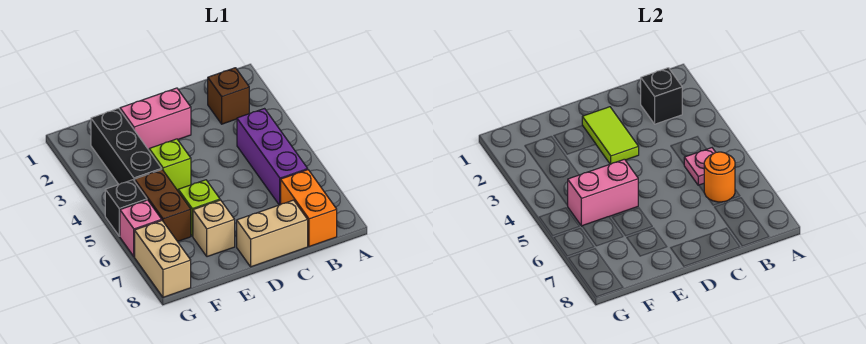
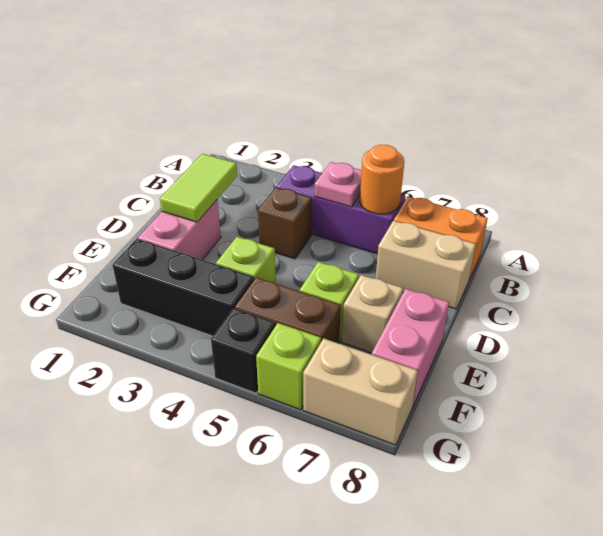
brown 1x1 brick [208,68,249,124] -> brown 1x1 brick moved to [258,187,312,259]
black 1x1 brick [641,68,682,124] -> none
tan 1x2 brick [237,200,308,267] -> tan 1x2 brick turned to [376,221,476,309]
lime 1x2 tile [582,107,639,164] -> lime 1x2 tile turned to [160,154,237,222]
pink 1x2 brick [568,159,638,226] -> pink 1x2 brick moved to [372,289,449,407]
pink 1x1 brick [120,200,162,257] -> lime 1x1 brick [256,323,321,410]

